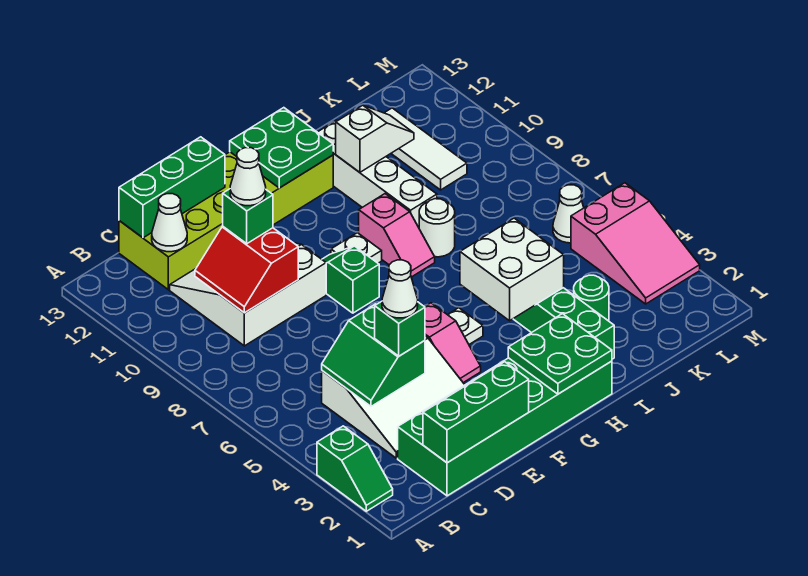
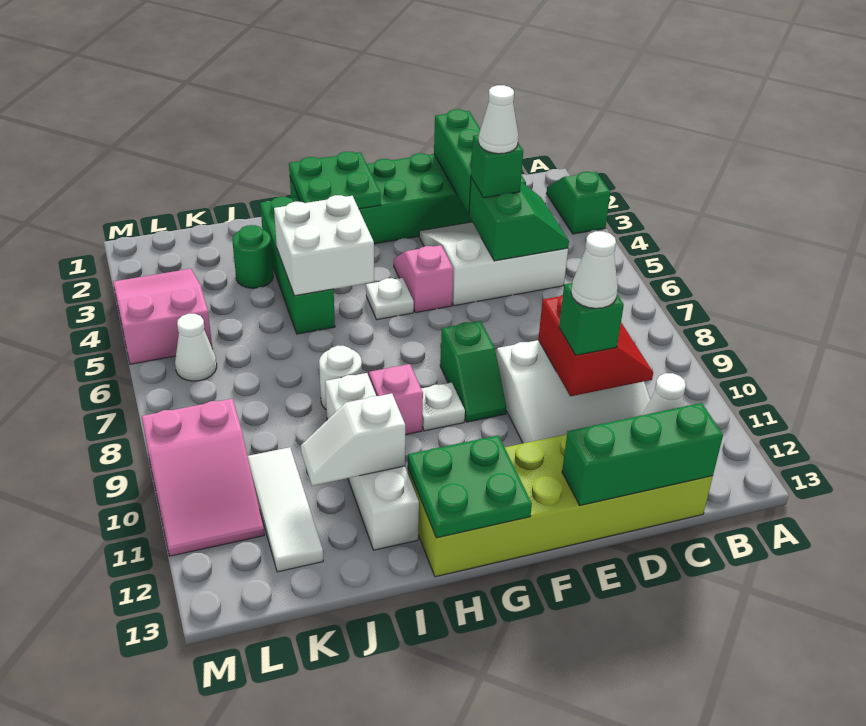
green 1x3 brick [423,362,529,463] -> green 1x3 brick turned to [434,109,480,215]
none -> pink 2x3 slope [142,399,264,556]

